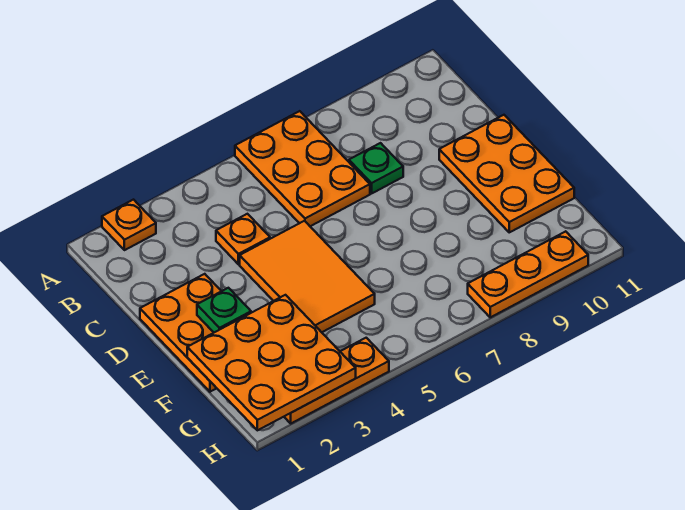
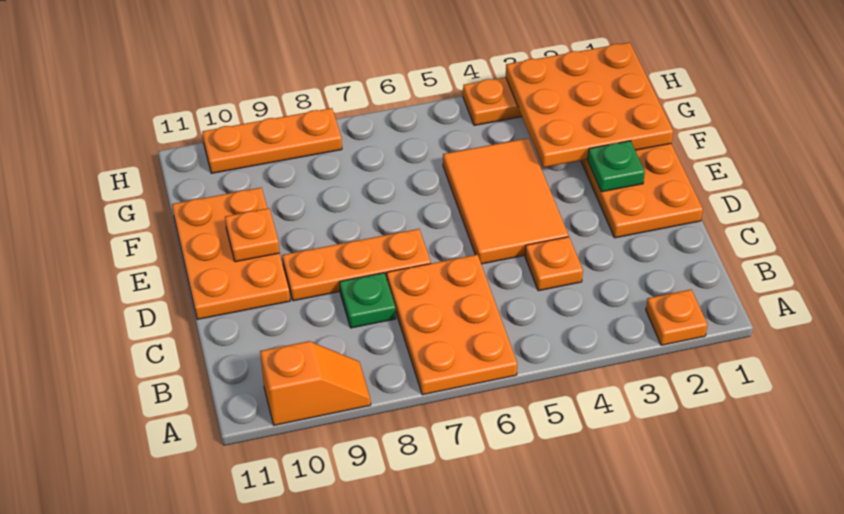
none -> orange 1x2 slope [260,341,371,425]
none -> orange 1x3 plate [282,229,431,301]
none -> orange 1x1 plate [225,208,279,262]

